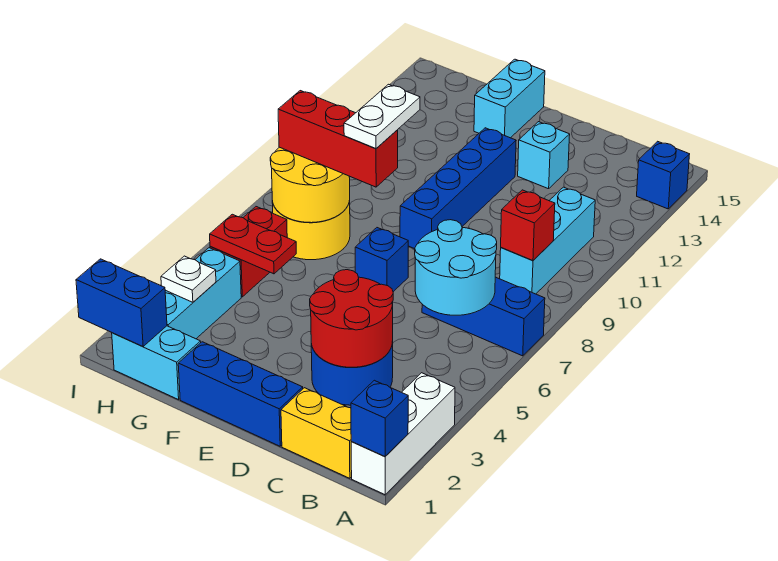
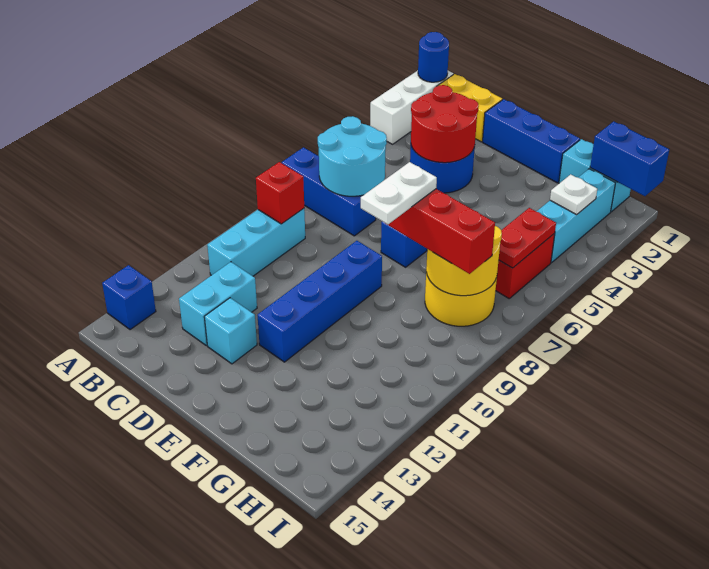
blue 1x1 brick [351,380,408,457] -> blue 1x1 round brick [418,32,449,82]
cyan 1x2 brick [474,59,545,138] -> cyan 1x2 brick moved to [179,262,257,346]
red 1x2 plate [210,214,296,274] -> red 1x2 plate turned to [499,208,556,268]

